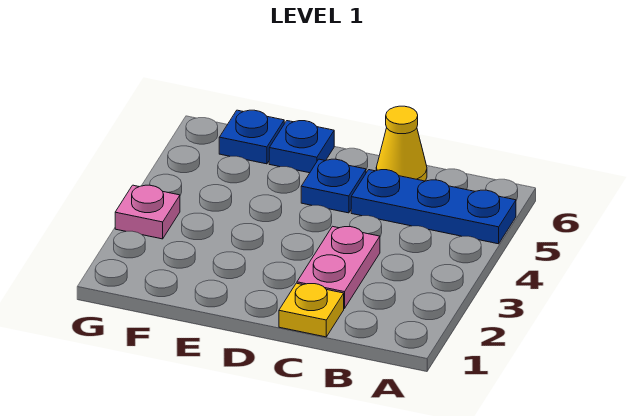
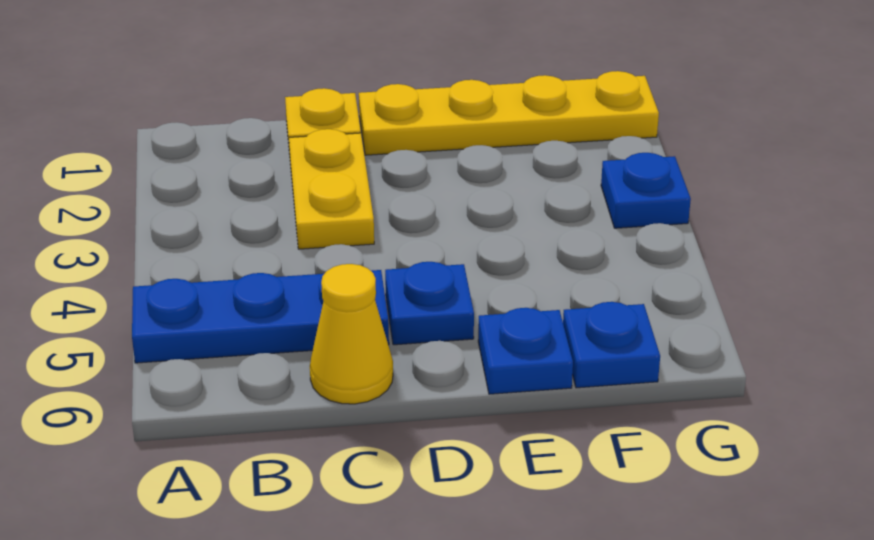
pink 1x2 plate [297,226,380,309] -> yellow 1x2 plate [289,129,374,249]
none -> yellow 1x4 plate [359,71,659,155]
pink 1x1 plate [115,185,180,239] -> blue 1x1 plate [601,153,691,228]

